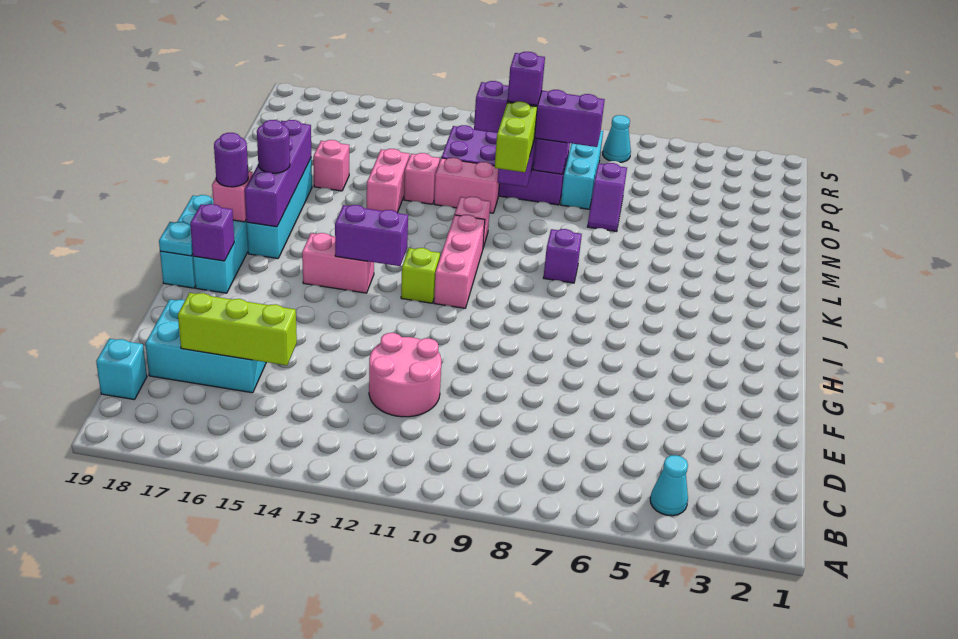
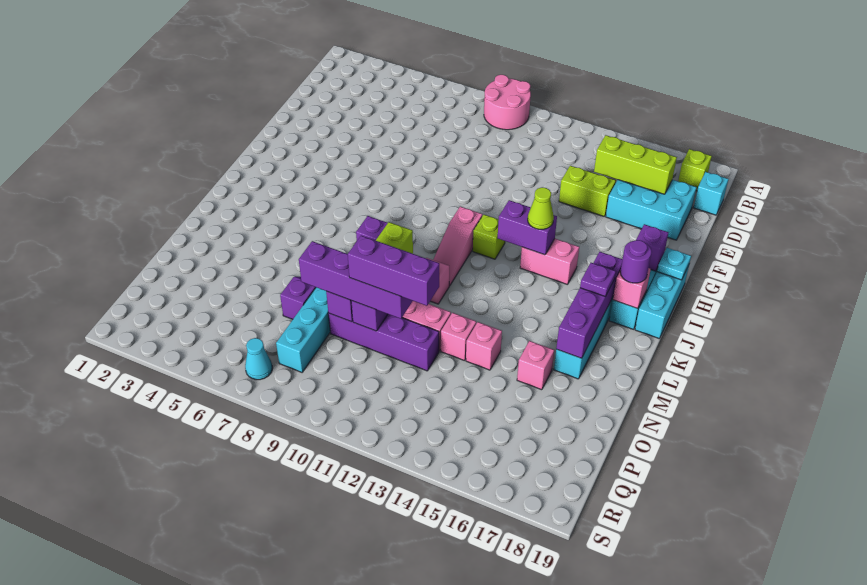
cyan 1x1 cone [650,455,688,516] -> none
none -> lime 1x1 brick [678,149,712,191]
pink 2x2 round brick [369,333,441,417] -> pink 2x2 round brick moved to [484,75,531,130]
none -> lime 1x2 brick [559,166,616,216]
pink 1x3 brick [434,215,485,308] -> pink 1x3 slope [433,207,482,286]
none -> lime 1x1 cone [528,187,554,229]
purple 1x1 round brick [257,120,290,173] -> purple 1x1 plate [580,263,616,296]
pink 1x2 brick [367,149,410,213] -> pink 1x1 brick [466,322,502,370]
purple 2x4 brick [442,125,570,205] -> purple 1x4 brick [328,313,439,371]
purple 1x1 brick [508,52,545,105] -> purple 1x3 brick [348,236,439,306]

